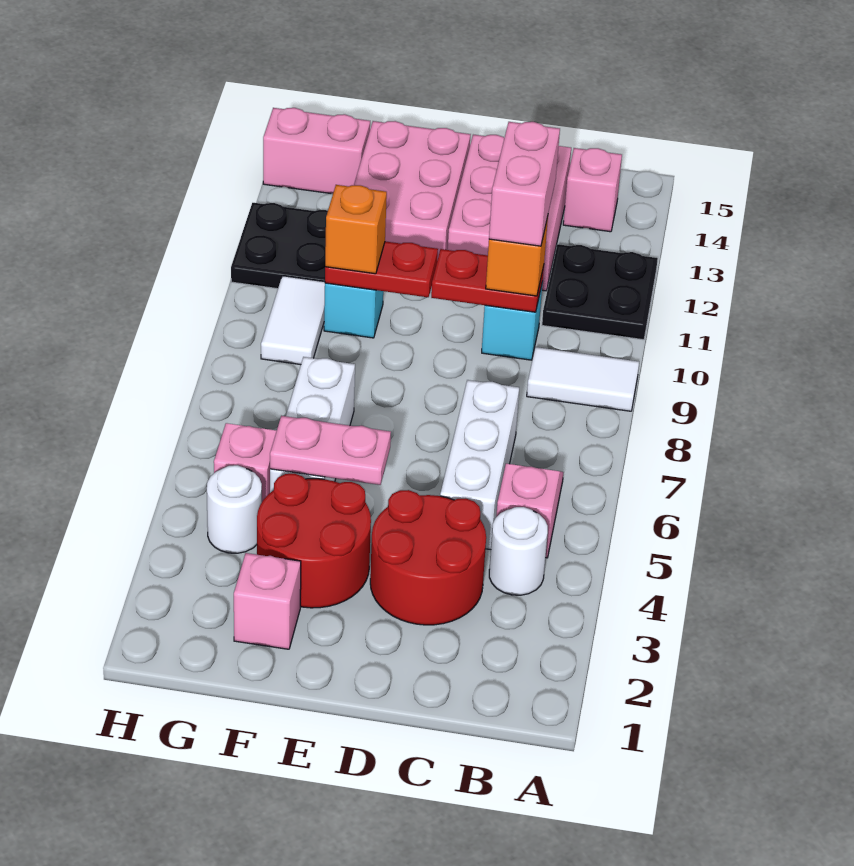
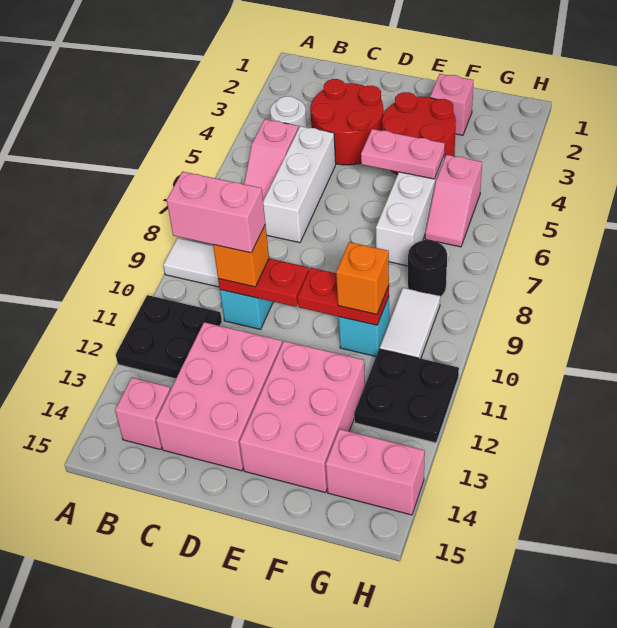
pink 1x2 brick [489,122,560,246] -> pink 1x2 brick turned to [167,172,265,253]
white 1x1 round brick [207,465,262,553] -> none
none -> black 1x1 round brick [408,240,447,297]

